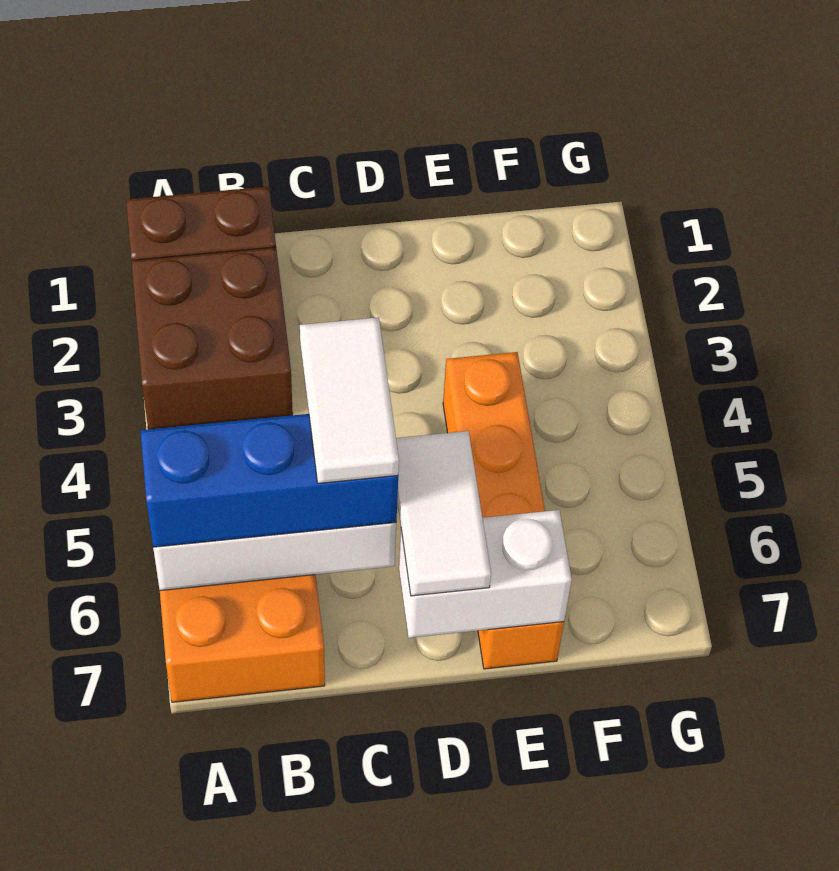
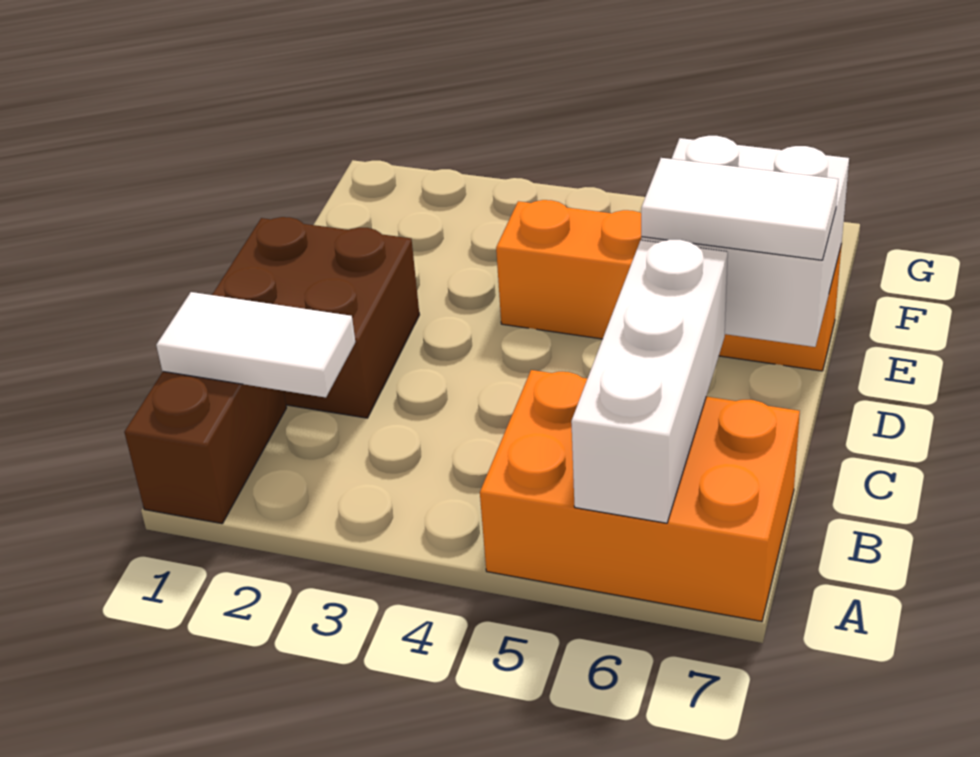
brown 2x2 brick [131,247,293,429] -> brown 2x2 brick moved to [212,217,419,418]
blue 1x3 brick [140,414,398,547] -> none
white 1x2 tile [300,317,399,483] -> white 1x2 tile moved to [156,292,355,397]
white 1x2 brick [399,510,572,638] -> white 2x2 brick [641,136,849,347]

